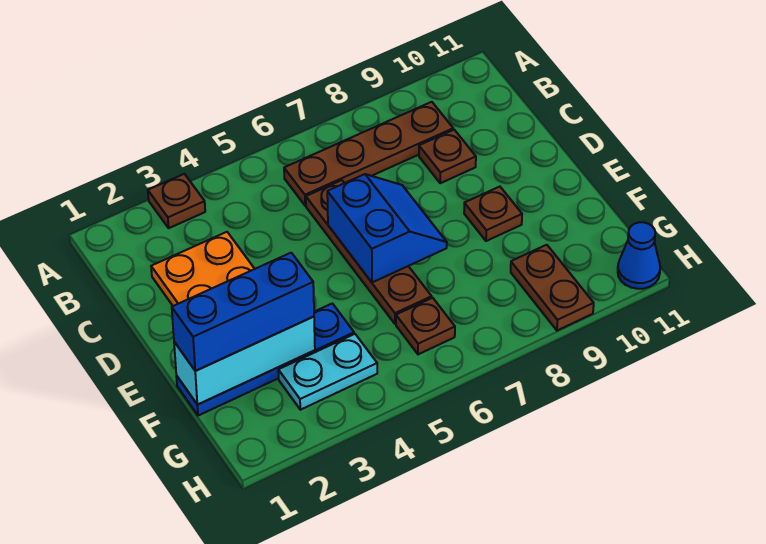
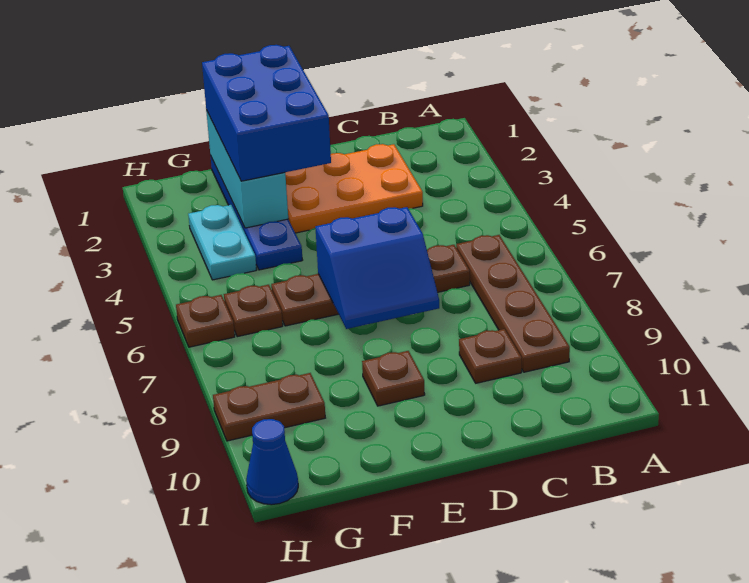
brown 1x1 plate [148,174,205,228] -> brown 1x1 plate moved to [176,295,235,347]
blue 1x3 brick [172,253,314,371] -> blue 2x3 brick [202,45,331,181]

